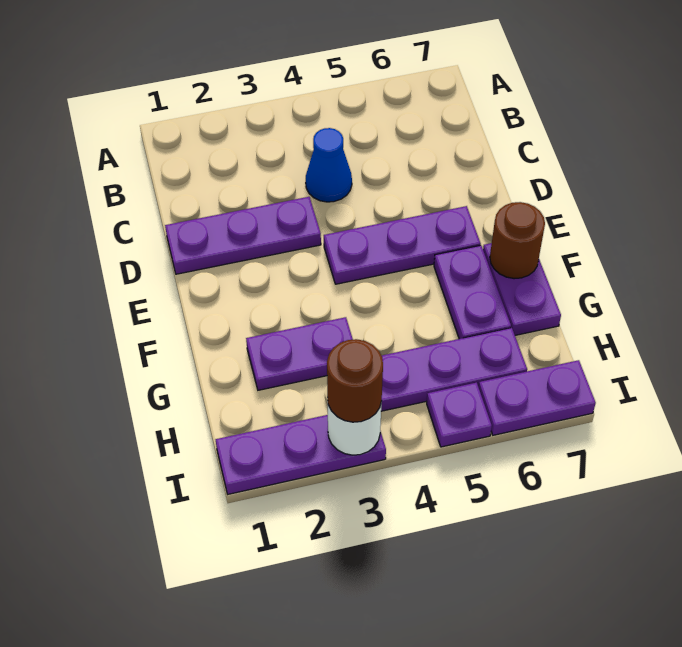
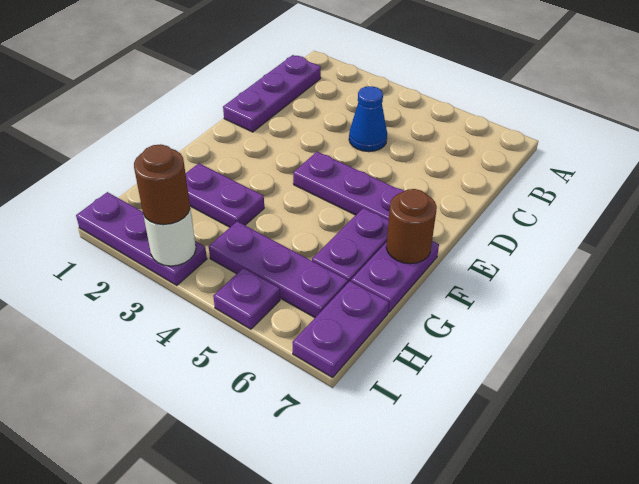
purple 1x3 plate [165,197,321,274] -> purple 1x3 plate turned to [223,55,321,132]
purple 1x2 plate [479,360,596,435] -> purple 1x2 plate turned to [292,281,389,378]

